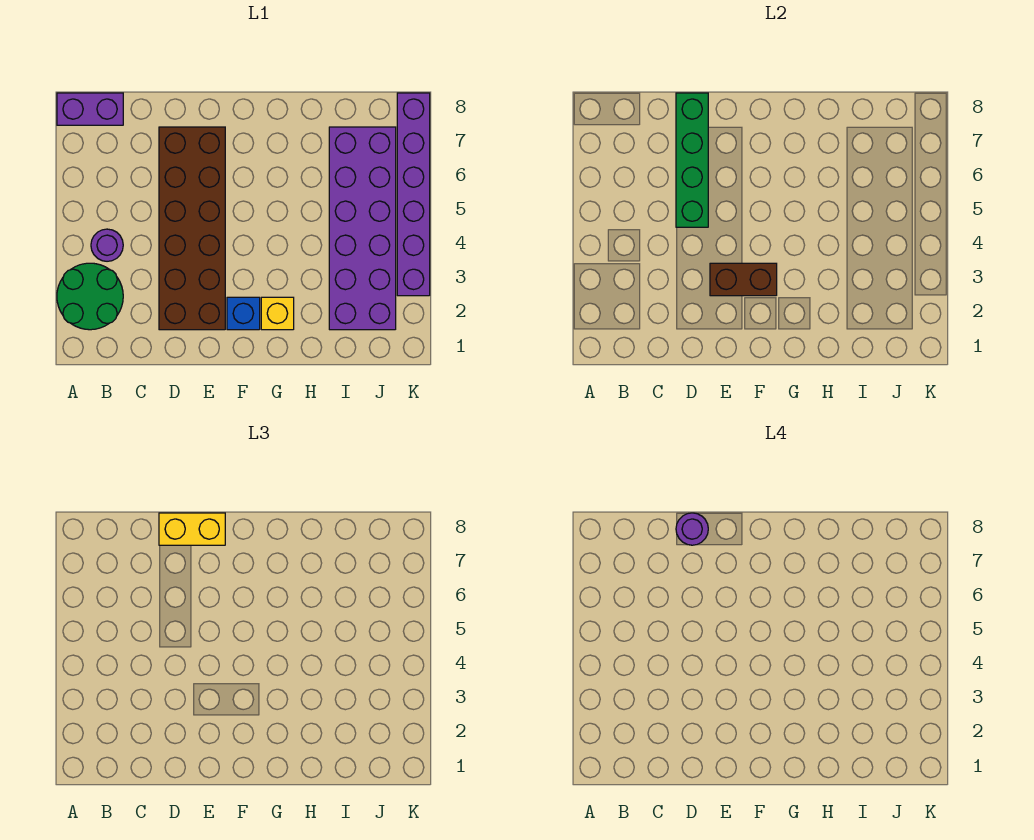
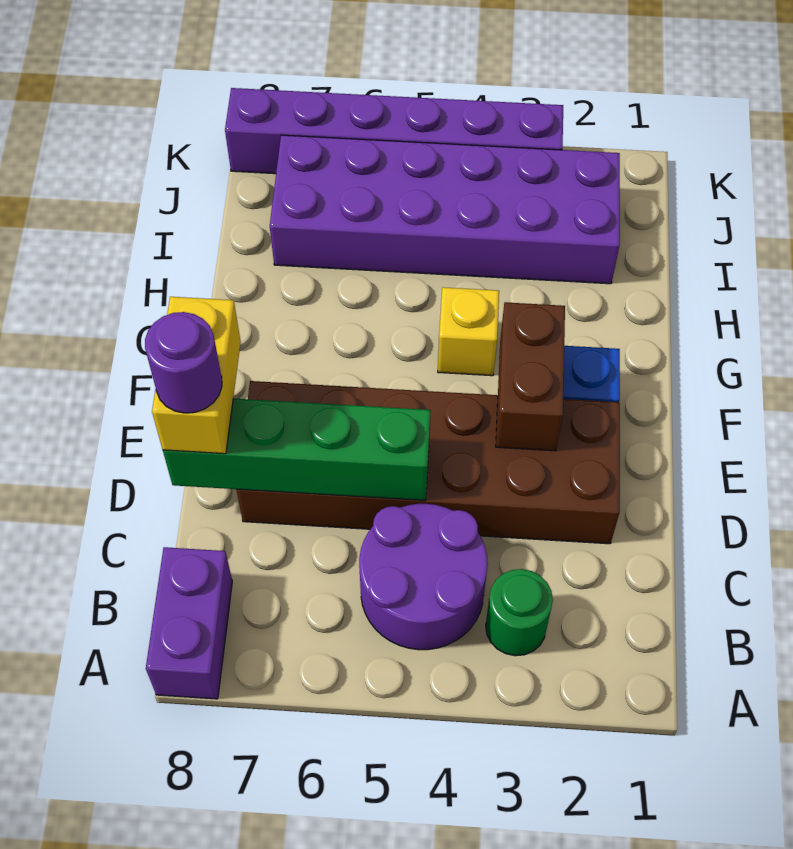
green 2x2 round brick [57,263,123,330] -> green 1x1 round brick [486,569,553,656]
purple 1x1 round brick [91,229,123,261] -> purple 2x2 round brick [359,504,488,650]
yellow 1x1 brick [261,297,294,330] -> yellow 1x1 brick moved to [438,287,499,376]

